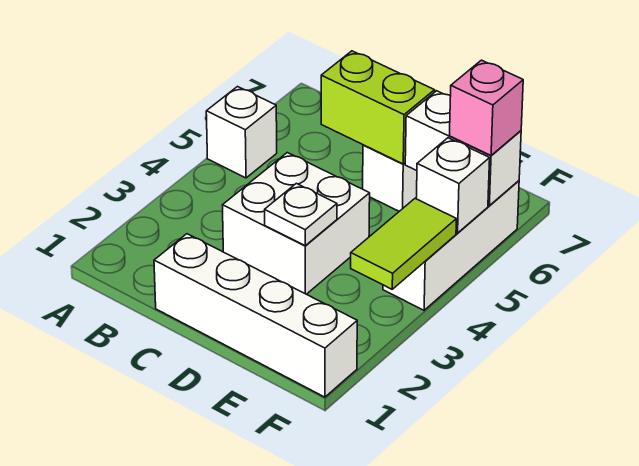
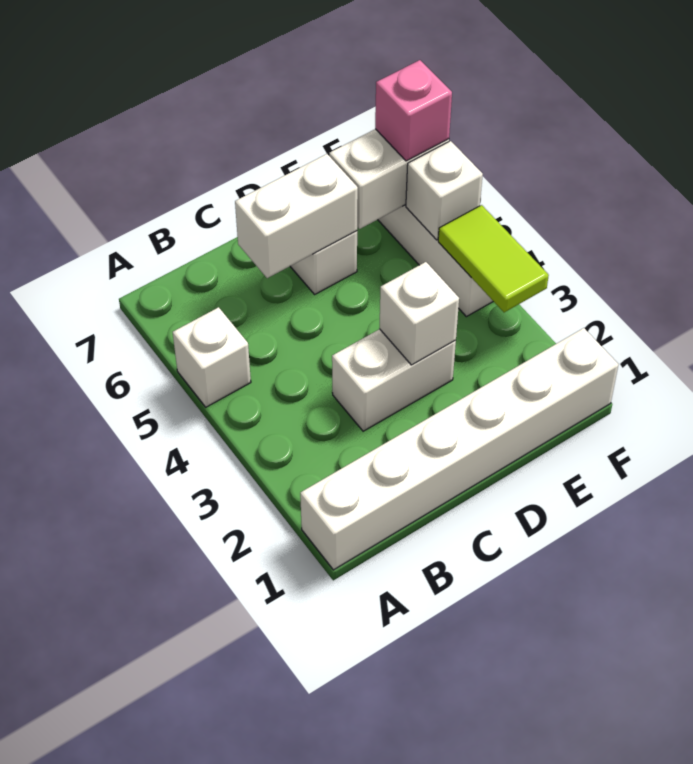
white 1x4 brick [154,234,357,397] -> white 1x6 brick [300,328,618,570]
white 2x2 brick [223,153,370,294] -> white 1x2 brick [332,329,456,431]
lime 1x2 brick [321,51,435,164] -> white 1x2 brick [235,154,358,278]
white 1x1 plate [265,183,337,246] -> white 1x1 brick [379,262,459,365]

